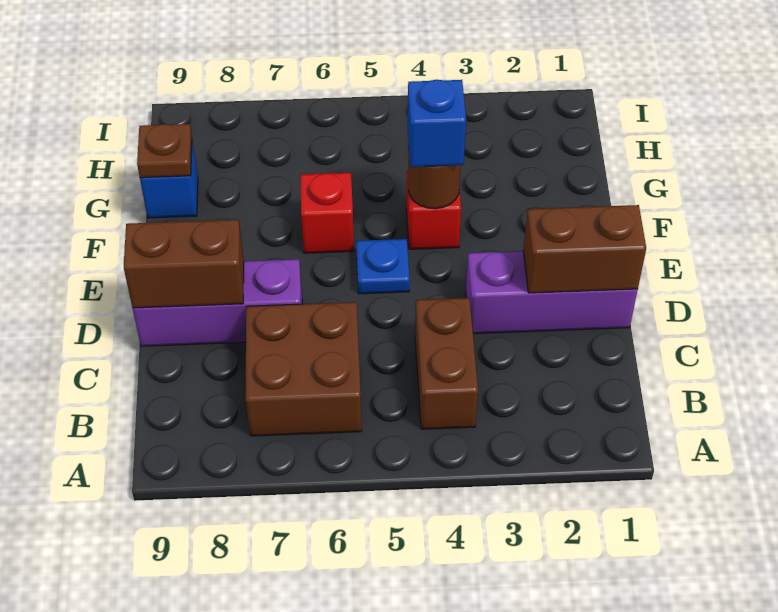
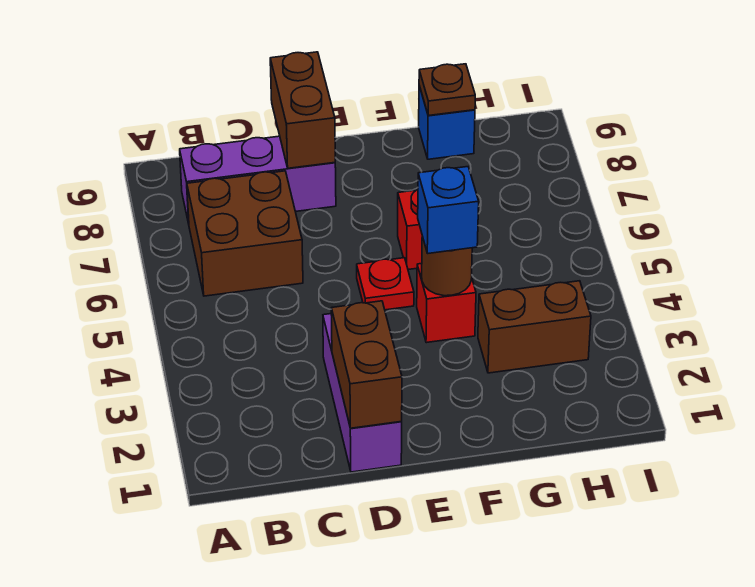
brown 1x2 brick [415,298,478,429] -> brown 1x2 brick moved to [478,281,591,373]
purple 1x3 brick [133,259,302,346] -> purple 1x3 brick turned to [180,136,336,224]
blue 1x1 plate [356,239,410,294] -> red 1x1 plate [357,258,414,310]

